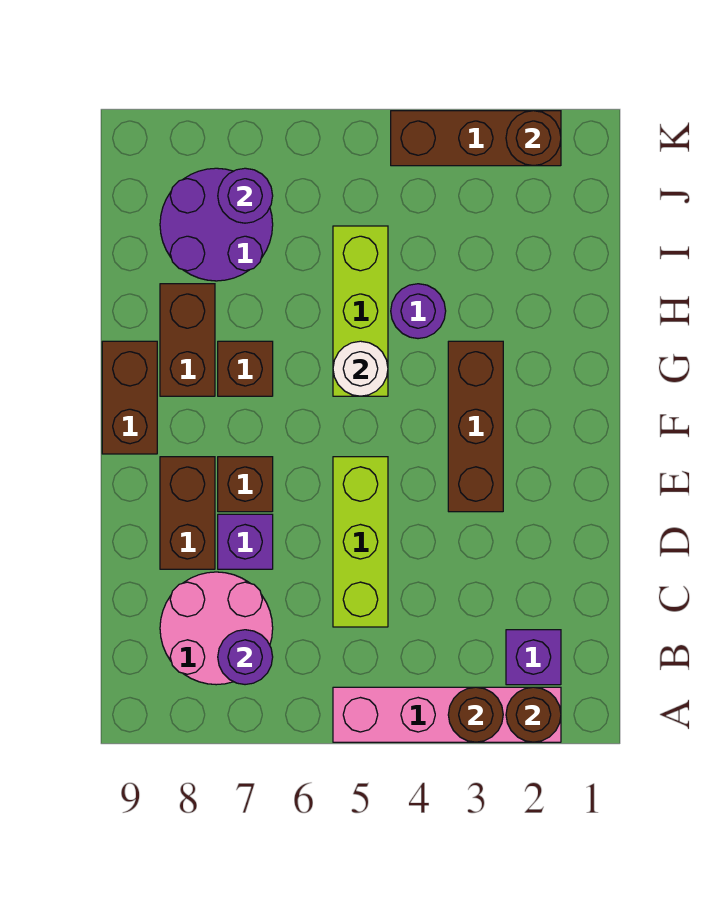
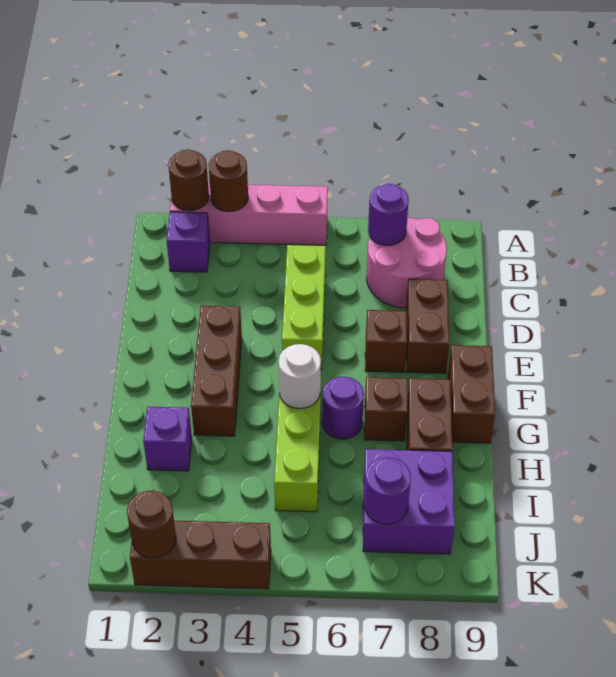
purple 1x1 brick [218,514,273,569] -> purple 1x1 brick moved to [143,407,192,471]
purple 1x1 round brick [391,284,446,339] -> purple 1x1 round brick moved to [322,377,364,439]
purple 2x2 round brick [160,168,273,281] -> purple 2x2 brick [363,449,454,554]

